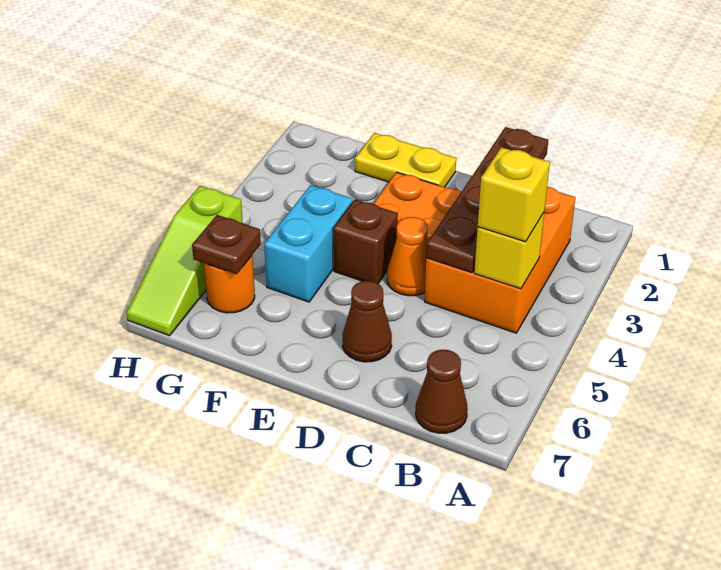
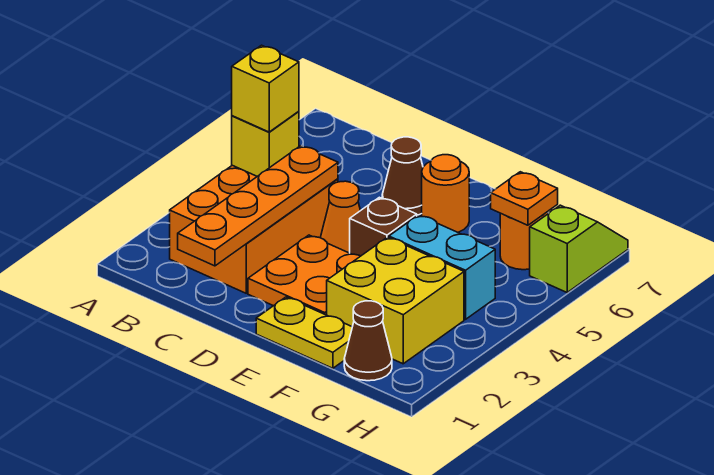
brown 1x1 cone [416,350,468,433] -> brown 1x1 cone moved to [344,301,392,381]
brown 1x4 plate [426,127,548,273] -> orange 1x4 plate [178,146,338,266]
none -> orange 1x1 round brick [422,155,469,232]
none -> yellow 2x2 brick [327,237,464,364]
cyan 1x2 brick [264,185,353,302] -> cyan 1x2 brick turned to [389,215,495,319]
brown 1x1 plate [192,215,261,274] -> orange 1x1 plate [491,172,558,225]
lime 1x3 slope [127,186,243,336] -> lime 1x2 slope [530,205,628,292]

